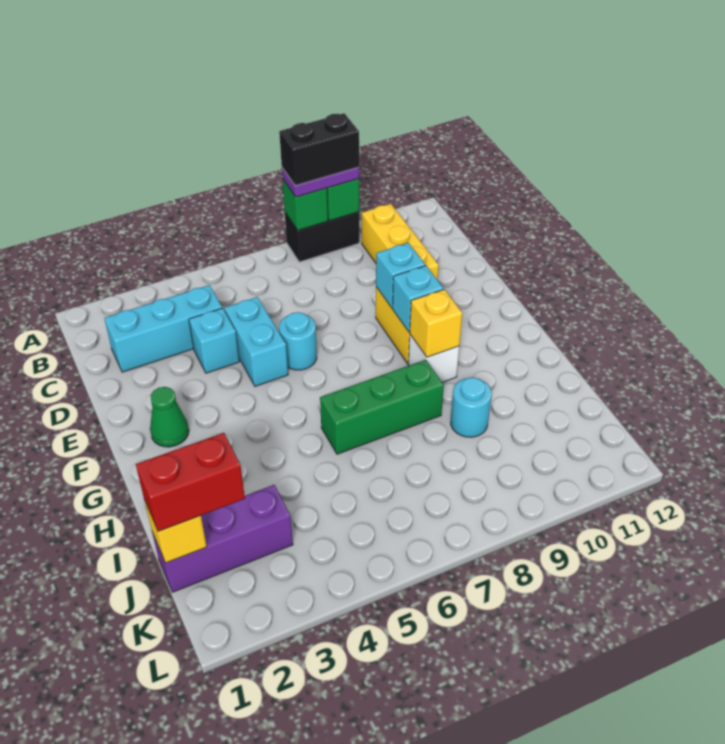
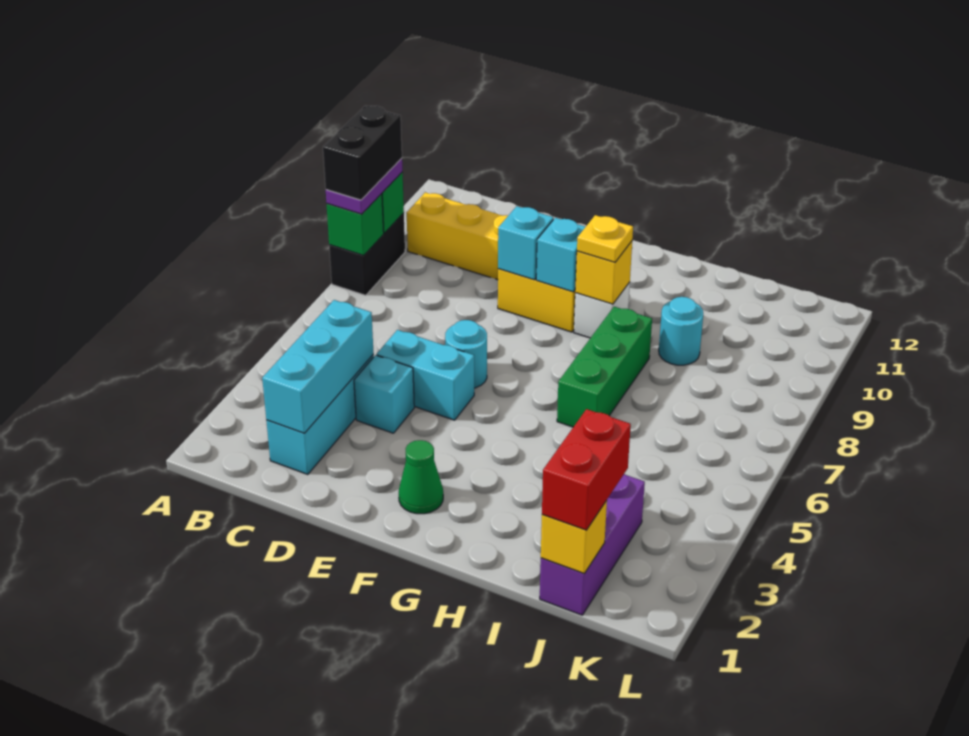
none -> cyan 1x3 brick [262,300,374,433]
none -> yellow 1x1 plate [577,215,633,262]

